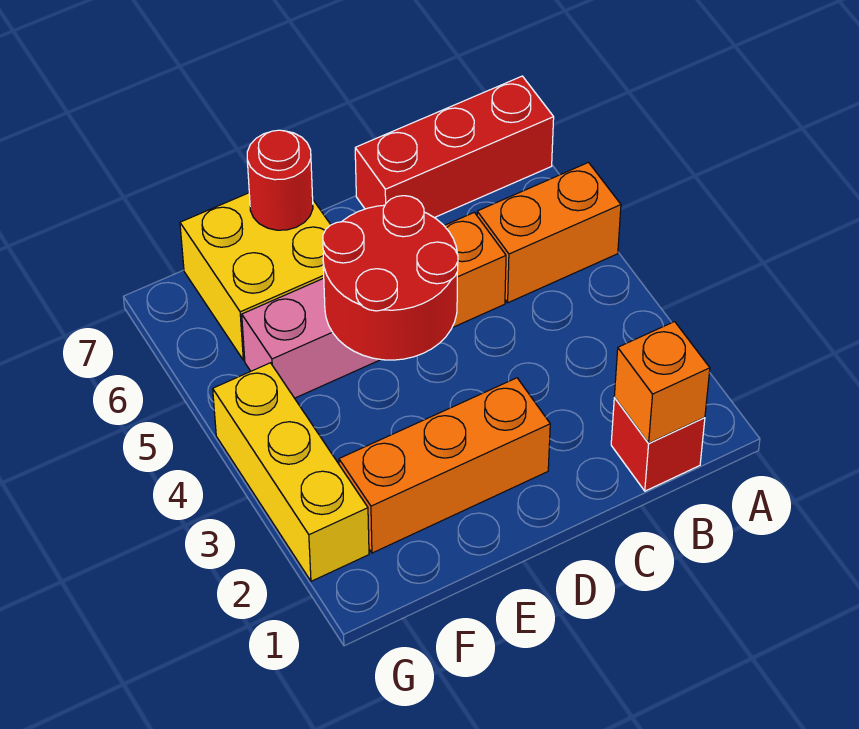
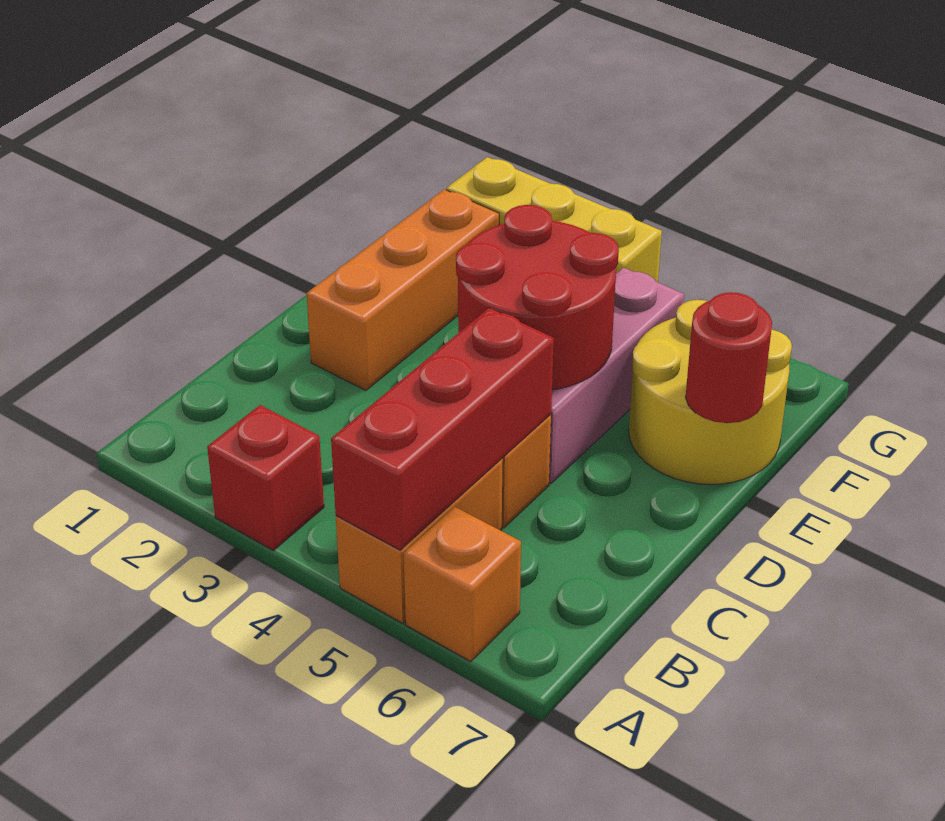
red 1x3 brick [355,76,554,218] -> red 1x3 brick moved to [331,308,554,550]
red 1x1 brick [611,398,705,491] -> red 1x1 brick moved to [207,405,324,550]
orange 1x1 brick [614,322,710,443] -> orange 1x1 brick moved to [404,507,521,662]
yellow 2x2 brick [180,193,331,360] -> yellow 2x2 round brick [629,300,792,484]

